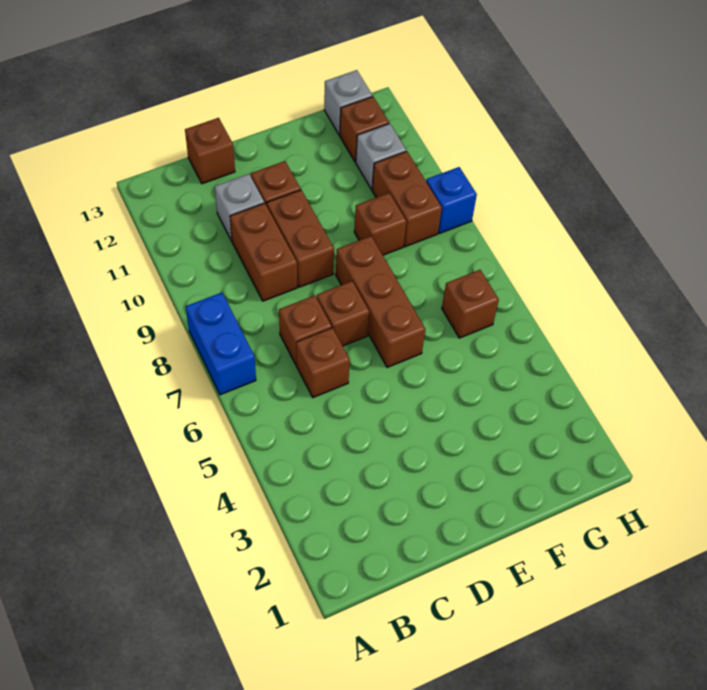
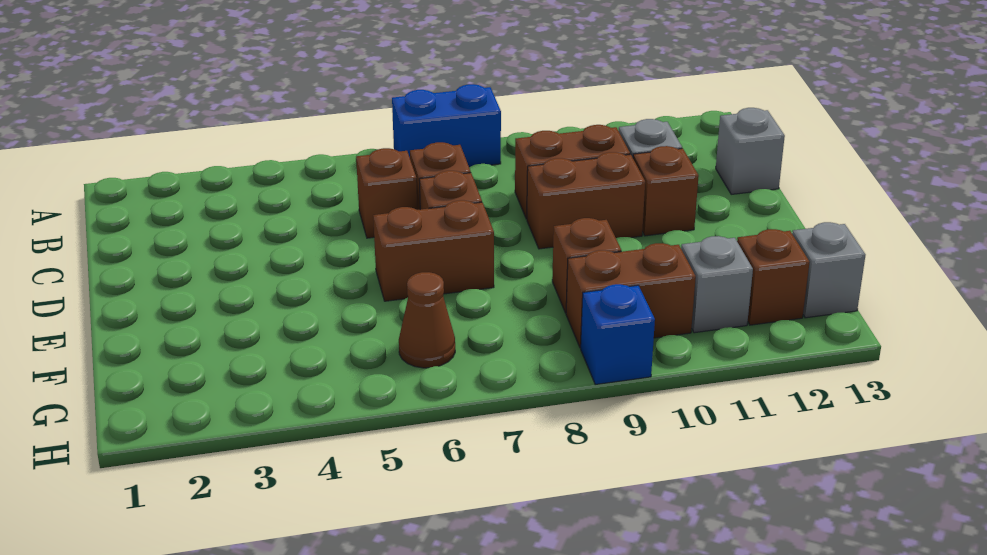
brown 1x1 brick [185,118,235,184] -> grey 1x1 brick [716,108,785,194]
brown 1x3 brick [336,236,425,368] -> brown 1x2 brick [373,200,494,301]
brown 1x1 brick [442,270,499,338] -> brown 1x1 cone [399,272,455,368]

